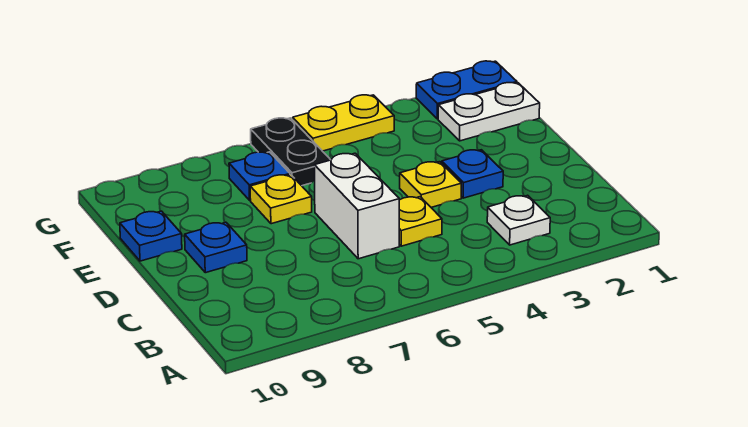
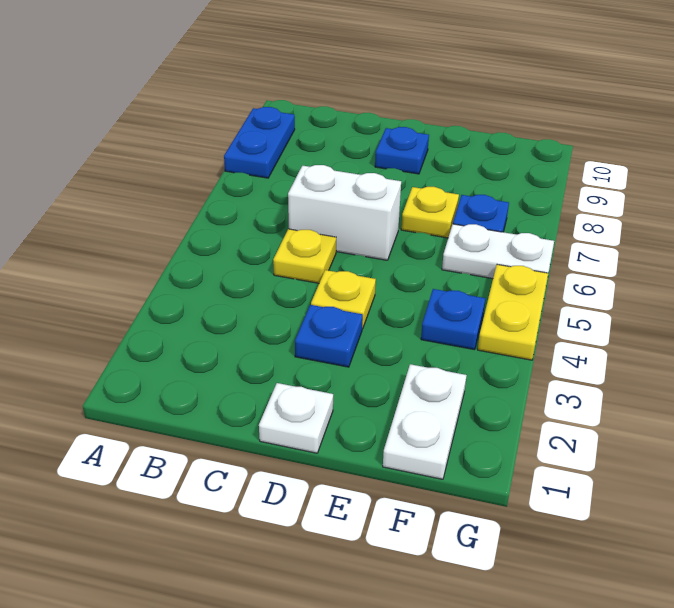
white 1x1 plate [487,195,550,245] -> white 1x1 plate moved to [259,383,333,453]
blue 1x1 plate [120,211,182,261] -> blue 1x1 plate moved to [421,289,485,350]
black 1x2 plate [251,118,330,186] -> white 1x2 plate [442,224,554,279]
blue 1x2 plate [416,61,517,119] -> blue 1x2 plate moved to [224,107,295,178]

